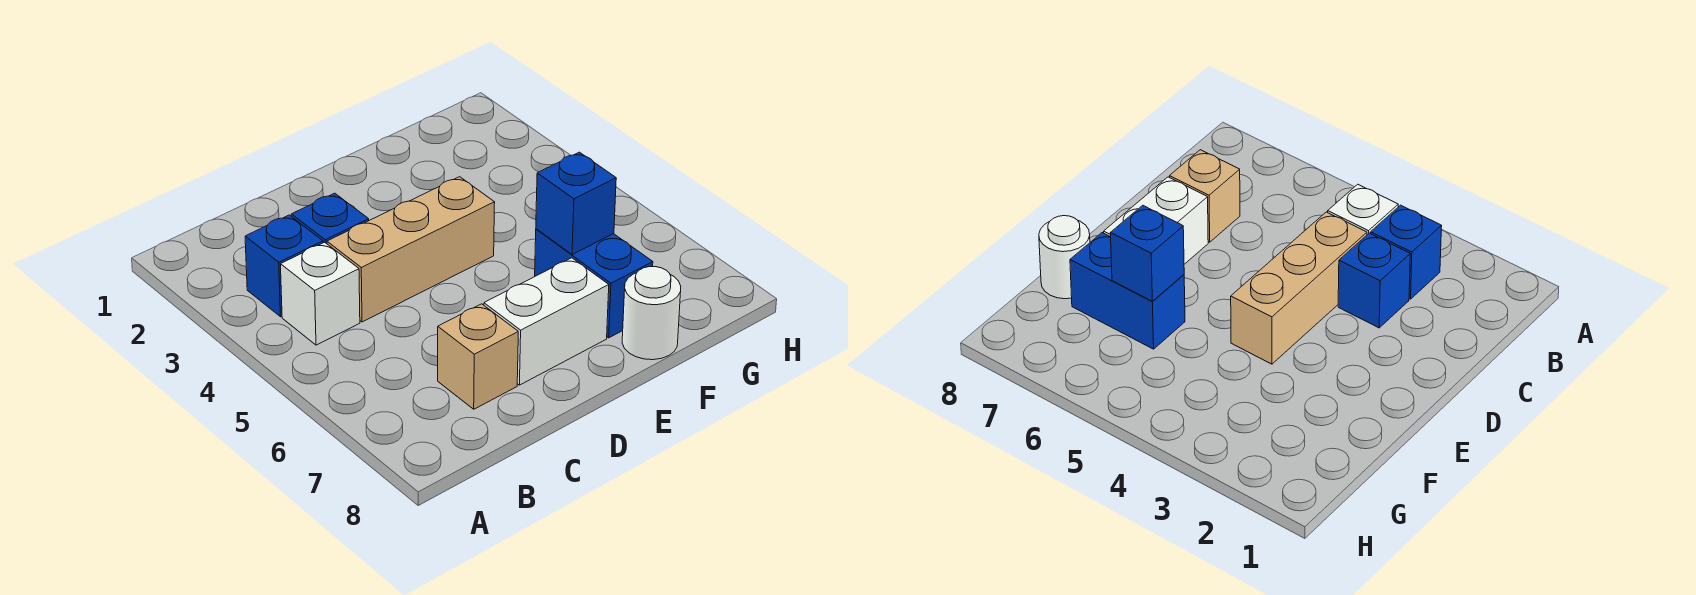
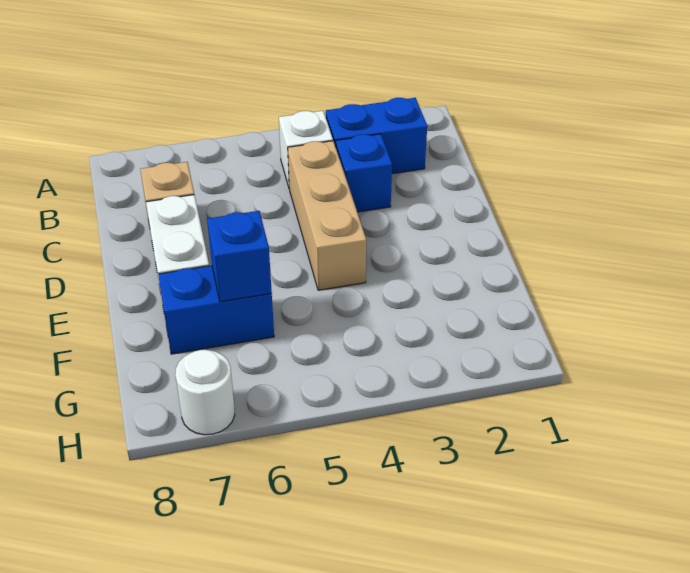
blue 1x1 brick [245,215,323,317] -> blue 1x2 brick [326,98,427,174]
white 1x1 round brick [622,267,681,360] -> white 1x1 round brick moved to [175,350,235,435]

